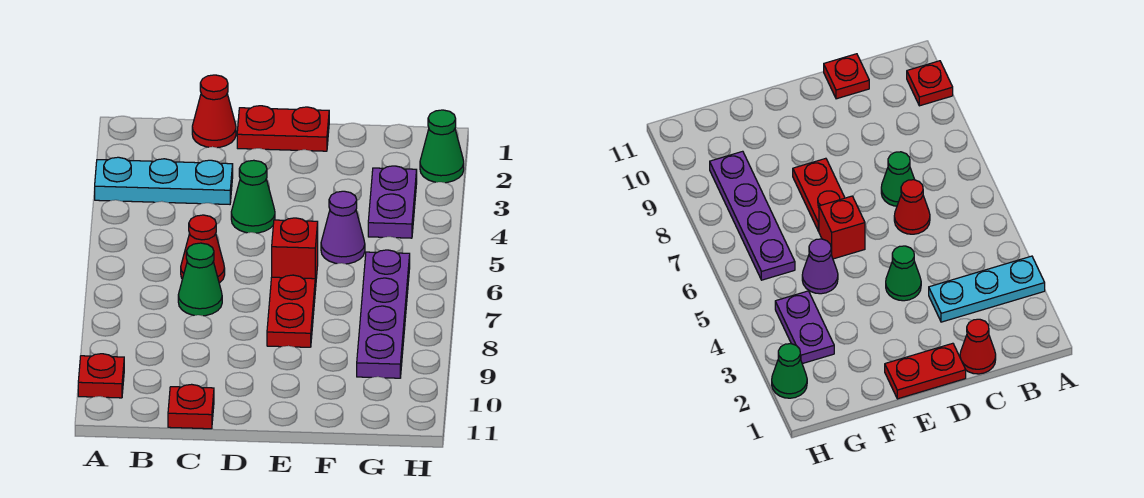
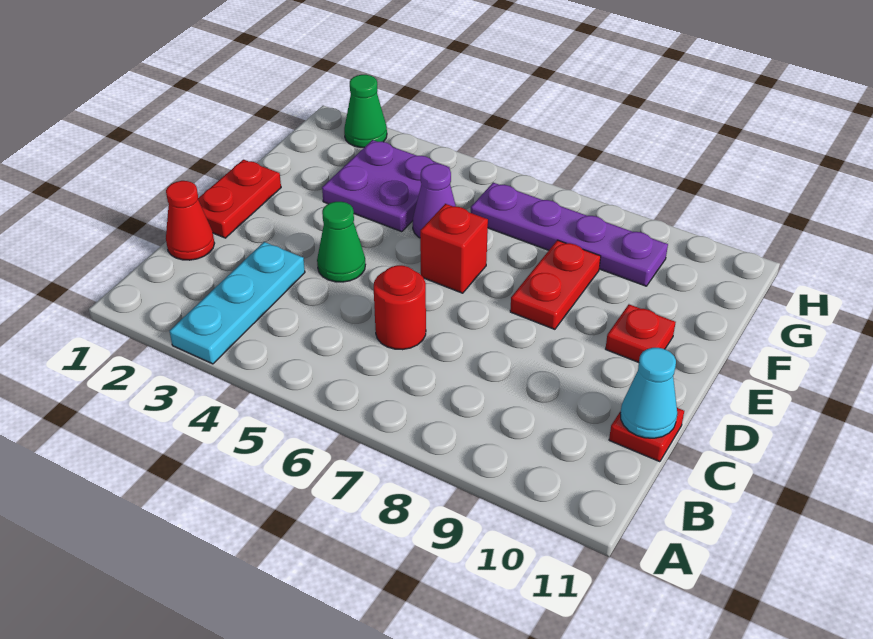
red 1x1 plate [78,354,124,398] -> red 1x1 plate moved to [606,304,676,362]
red 1x1 cone [181,215,225,283] -> red 1x1 round brick [374,265,426,350]
green 1x1 cone [178,243,222,316] -> none
none -> cyan 1x1 cone [620,348,677,438]
red 1x2 plate [267,275,315,347] -> red 1x2 plate turned to [510,240,601,329]
purple 1x2 plate [368,166,417,238] -> purple 2x2 plate [322,140,450,232]

